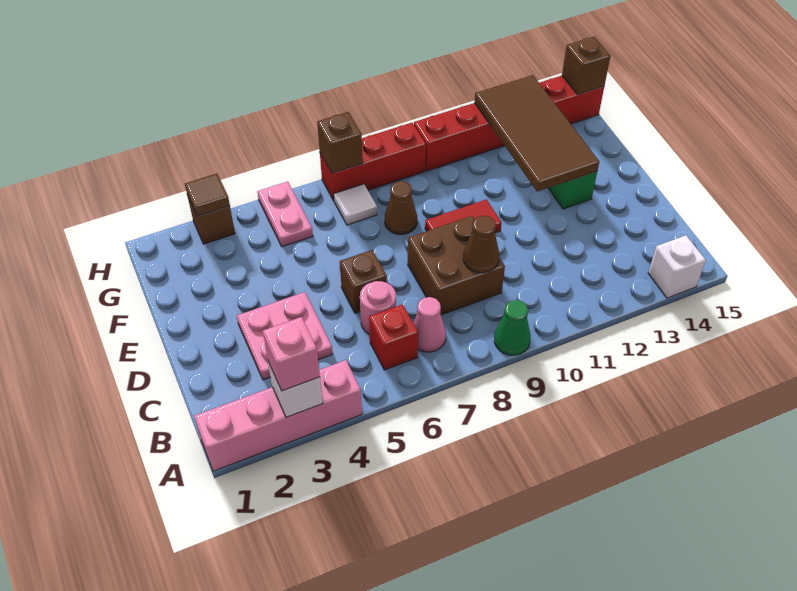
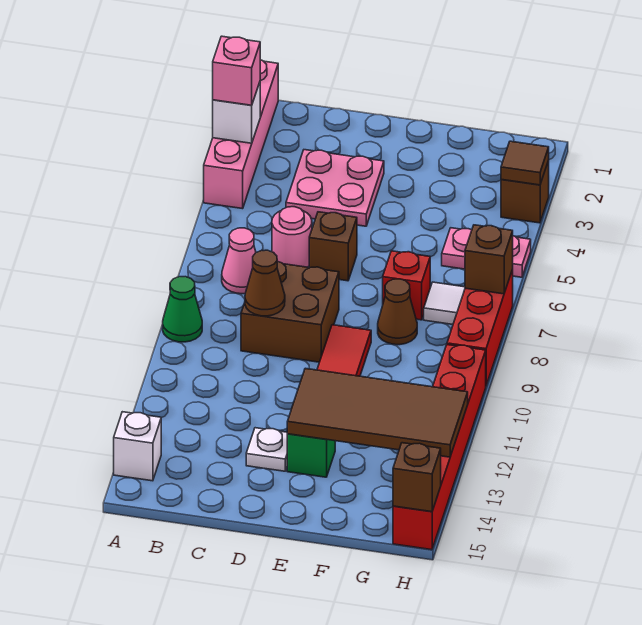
red 1x1 brick [369,304,418,370] -> red 1x1 brick moved to [383,251,430,320]
none -> white 1x1 plate [246,428,287,471]

